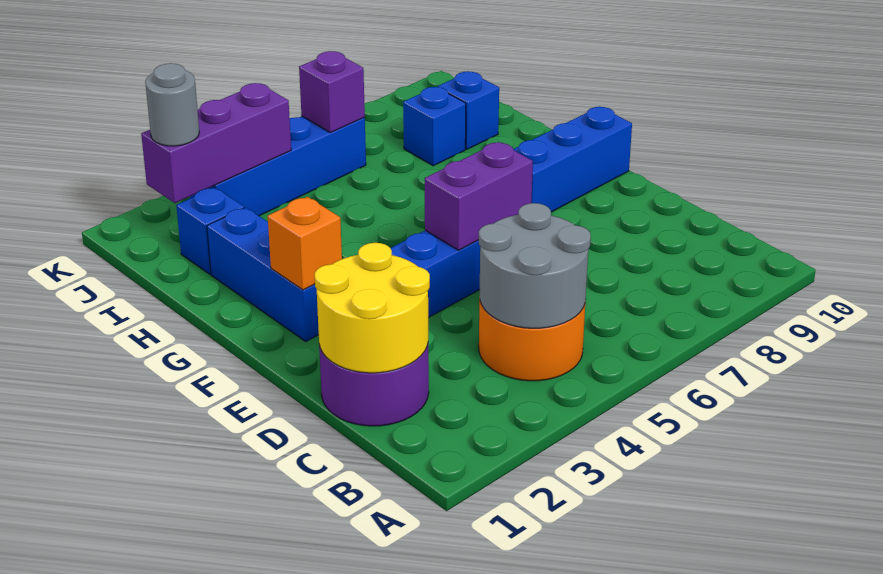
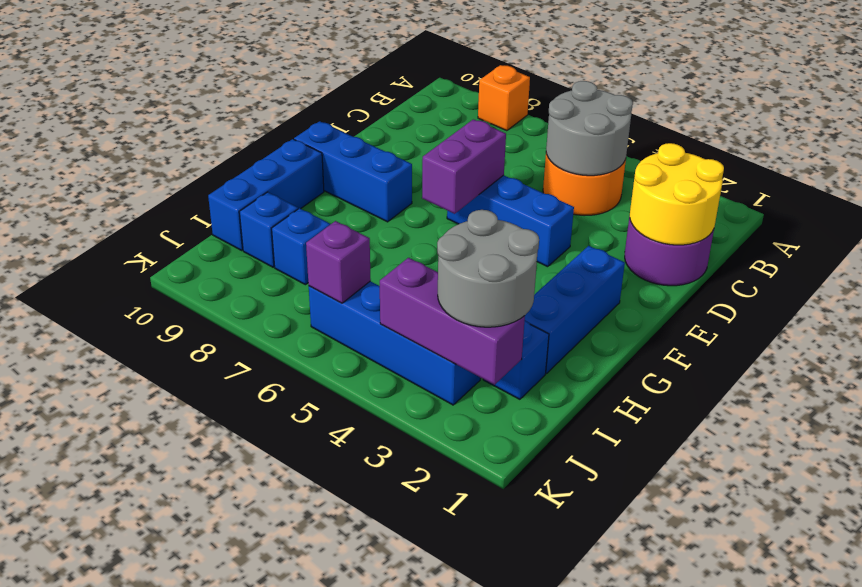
purple 1x2 brick [425,142,533,250] -> purple 1x2 brick turned to [422,119,506,214]
orange 1x1 brick [268,197,342,290] -> orange 1x1 brick moved to [478,65,530,131]
none -> blue 1x3 brick [208,139,324,250]
grey 1x1 round brick [145,63,199,146] -> grey 2x2 round brick [437,210,539,327]

